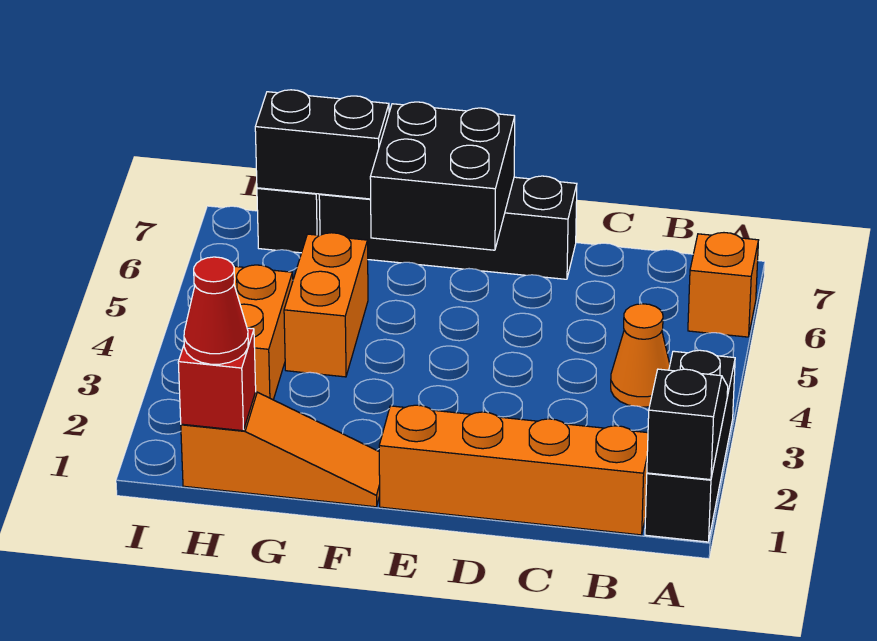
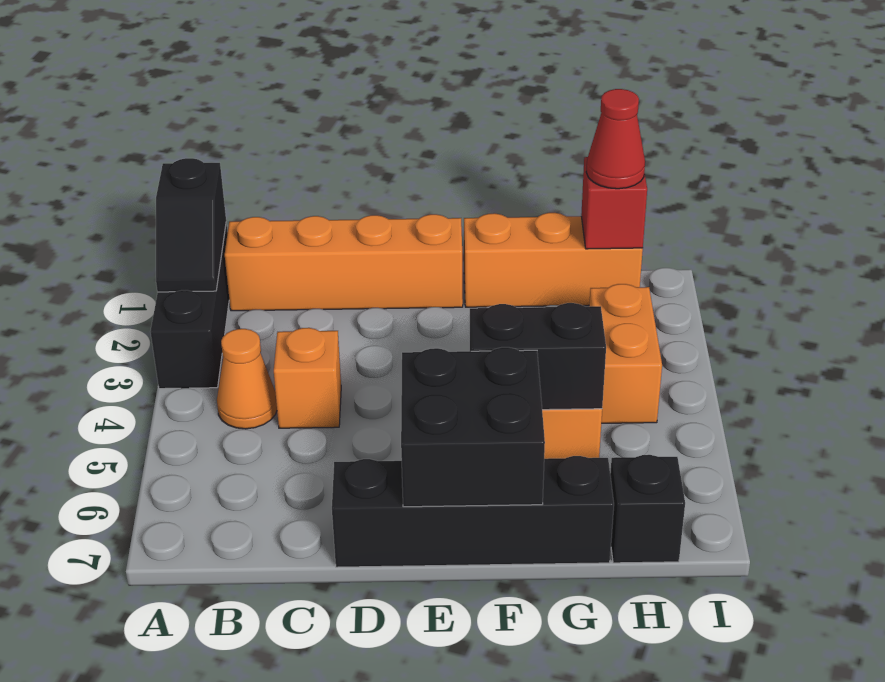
orange 1x1 brick [688,233,758,337] -> orange 1x1 brick moved to [274,328,341,428]
orange 1x3 slope [181,392,380,507] -> orange 1x3 brick [464,213,643,307]
black 1x2 brick [255,90,389,199] -> black 1x2 brick moved to [470,303,606,410]

